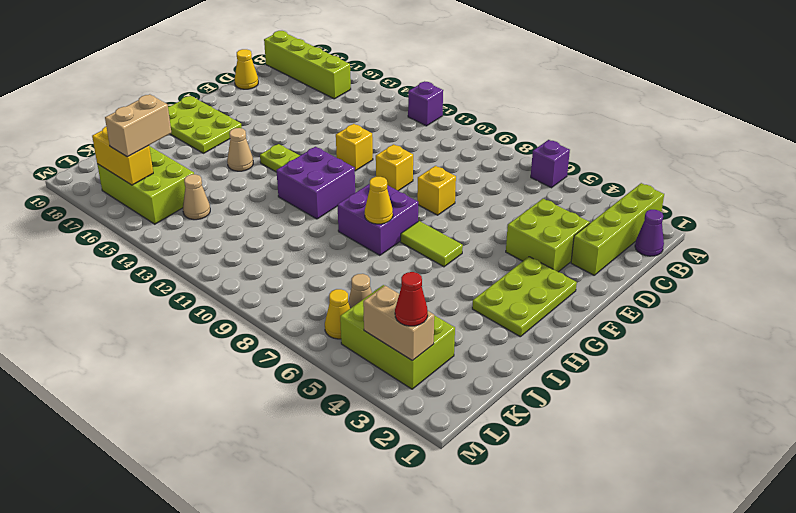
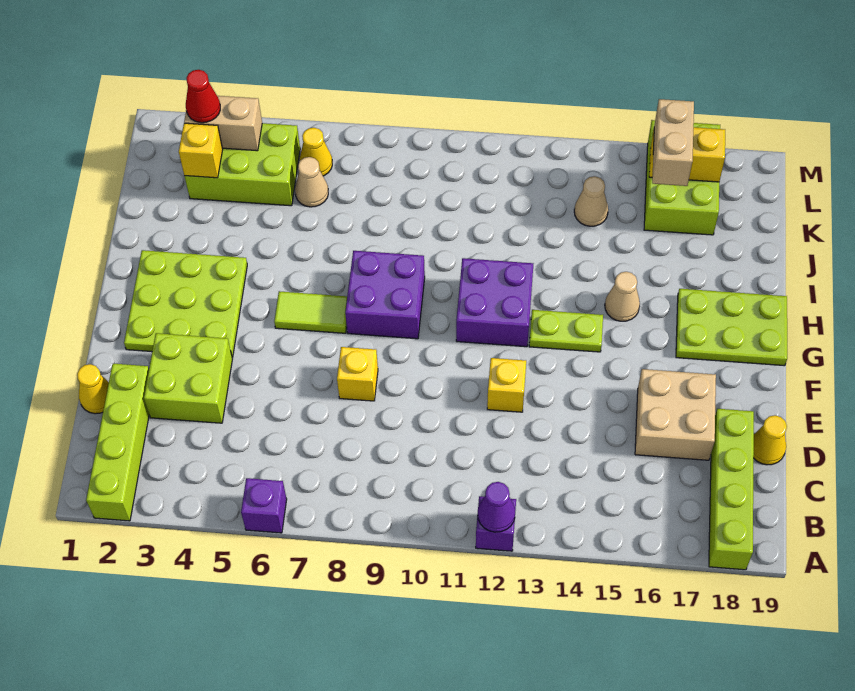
purple 1x1 cone [635,210,664,256] -> purple 1x1 cone moved to [478,482,515,532]
lime 1x4 brick [264,31,351,99] -> lime 1x4 brick turned to [709,409,754,570]
none -> tan 2x2 brick [635,369,716,460]
yellow 1x1 brick [376,144,413,191] -> yellow 1x1 brick moved to [179,123,223,178]
lime 2x3 plate [472,257,577,337] -> lime 3x3 plate [124,250,247,357]
yellow 1x1 cone [365,177,393,224] -> yellow 1x1 cone moved to [77,364,109,414]
lime 2x3 brick [97,146,194,224] -> lime 2x3 brick turned to [644,120,720,235]

